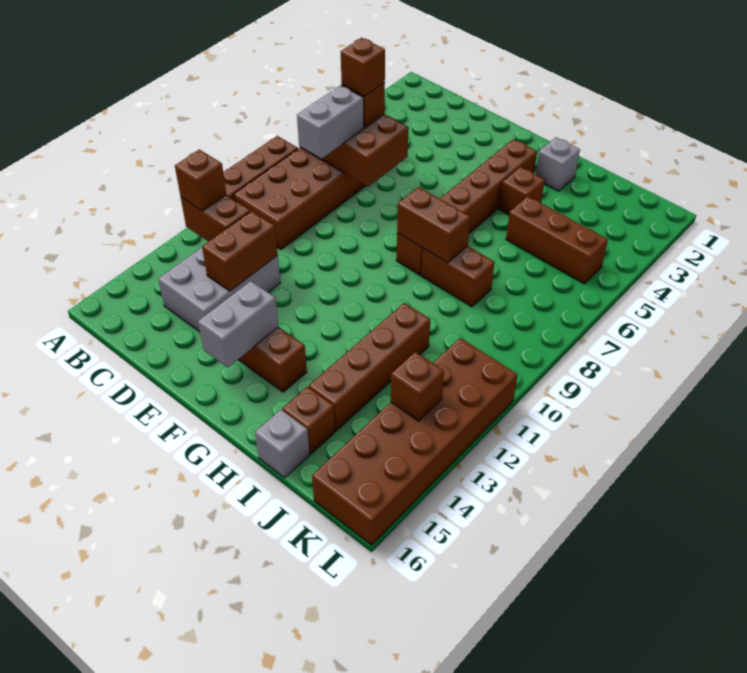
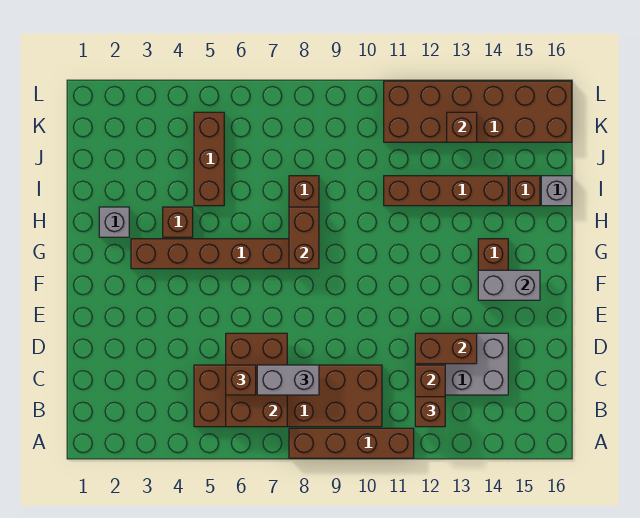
brown 1x1 brick [341,38,385,96] -> none

